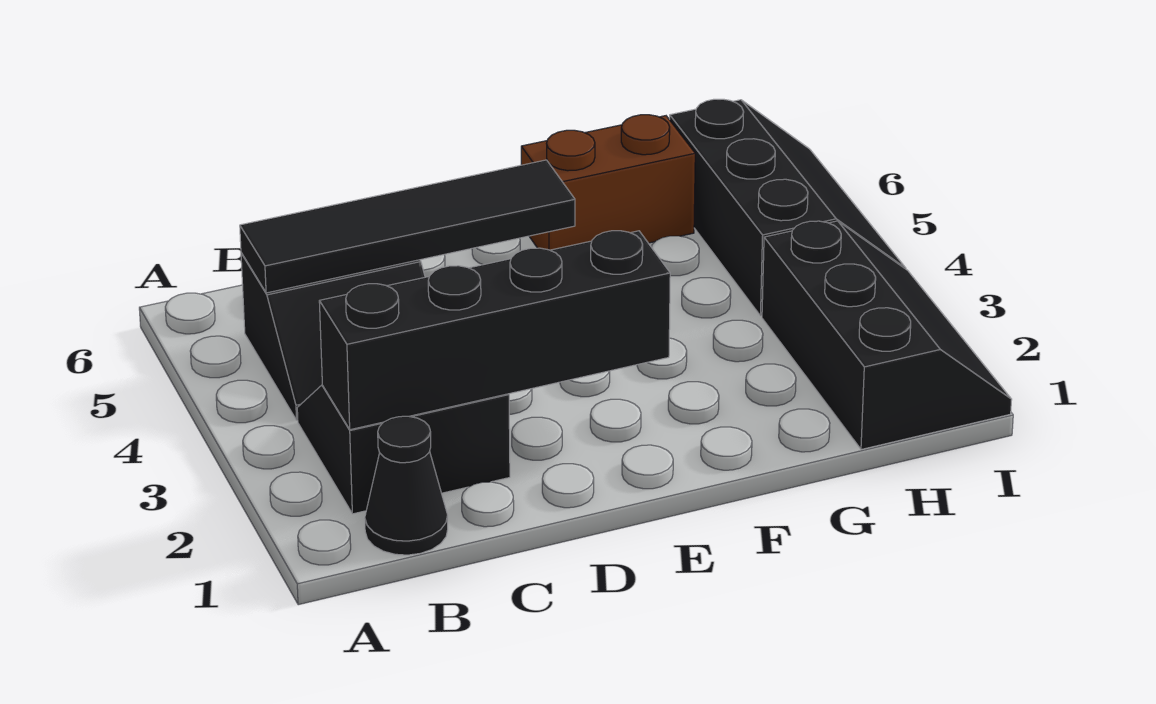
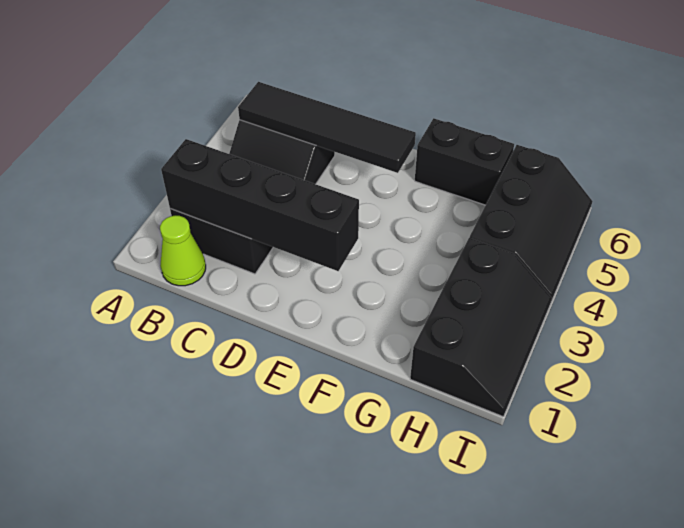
black 1x1 cone [365,416,448,555] -> lime 1x1 cone [160,216,206,286]
brown 1x2 brick [521,115,695,250] -> black 1x2 brick [415,118,514,205]

